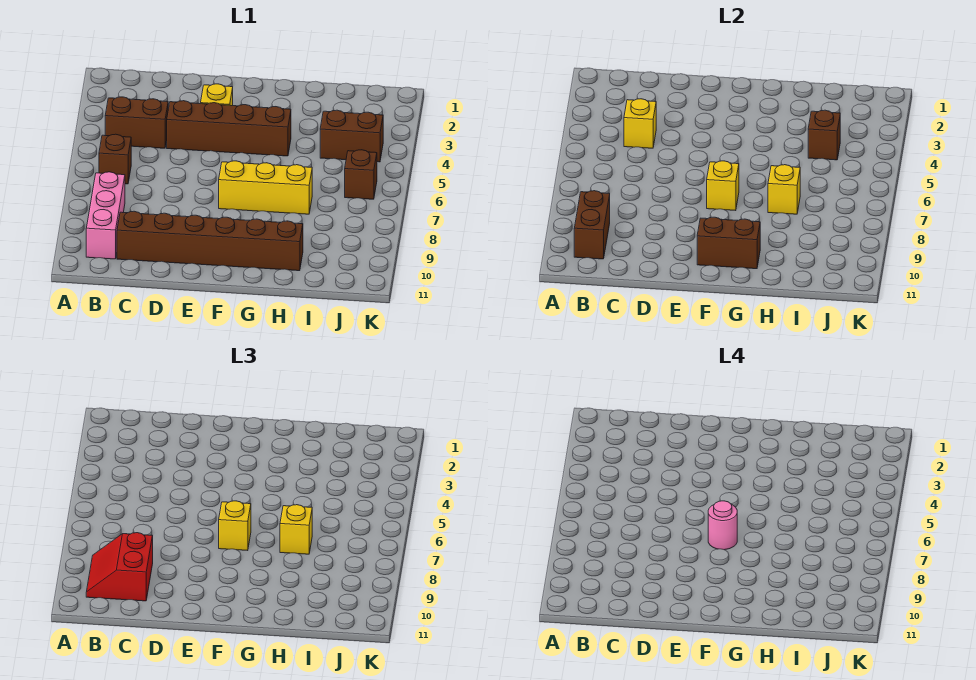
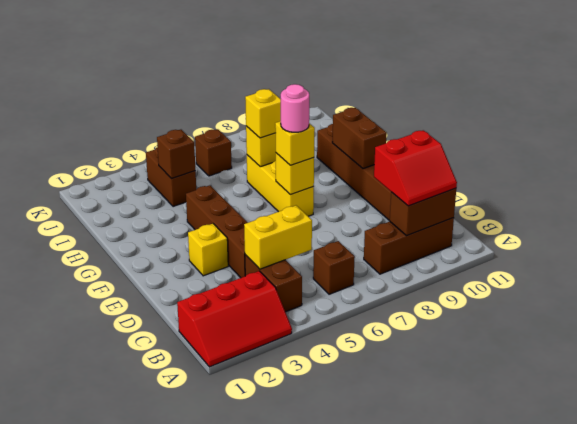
none -> red 2x3 slope [177,271,292,367]
pink 1x3 brick [86,172,125,259] -> brown 1x3 brick [364,218,454,274]
yellow 1x1 brick [624,99,656,148] -> yellow 1x2 brick [244,206,312,269]

